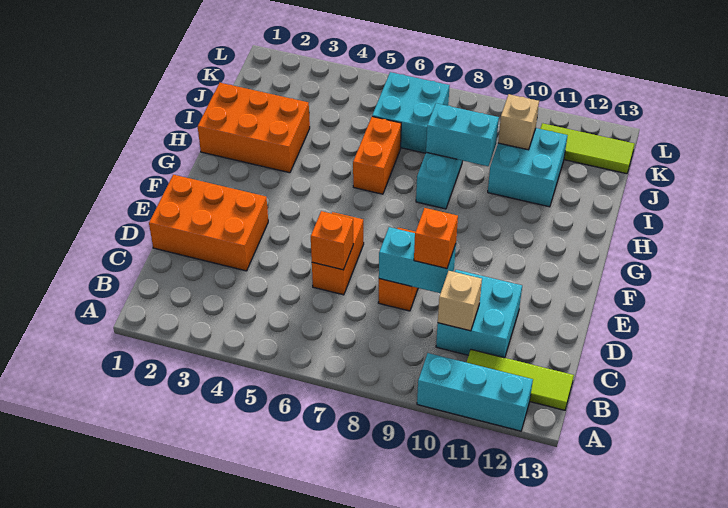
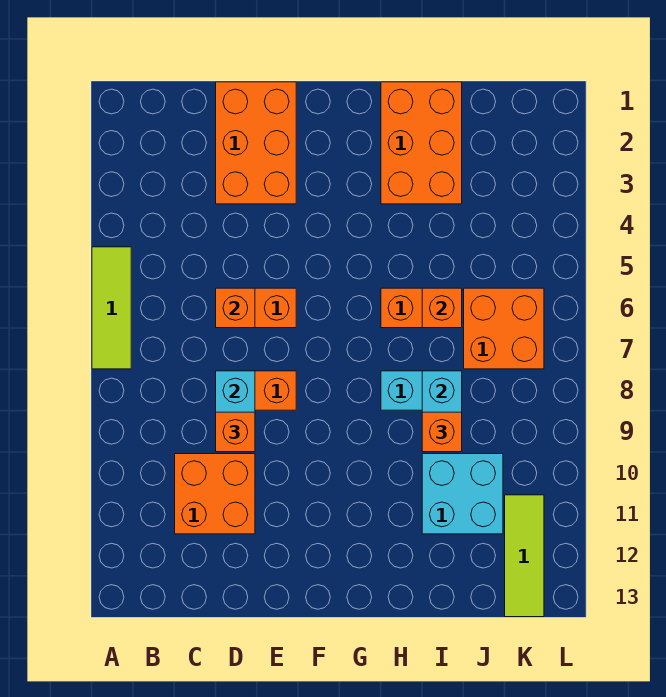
cyan 1x3 brick [417,353,533,431] -> none
lime 1x3 tile [466,350,574,410] -> lime 1x3 tile moved to [92,247,131,369]
cyan 2x2 brick [436,270,522,358] -> orange 2x2 brick [175,454,255,534]
tan 1x1 brick [438,271,482,331] -> none
none -> orange 1x1 brick [422,288,462,328]
none -> orange 1x1 brick [422,412,462,452]
cyan 2x2 brick [372,72,450,153] -> orange 2x2 brick [464,288,544,369]
tan 1x1 brick [498,94,539,150] -> none

